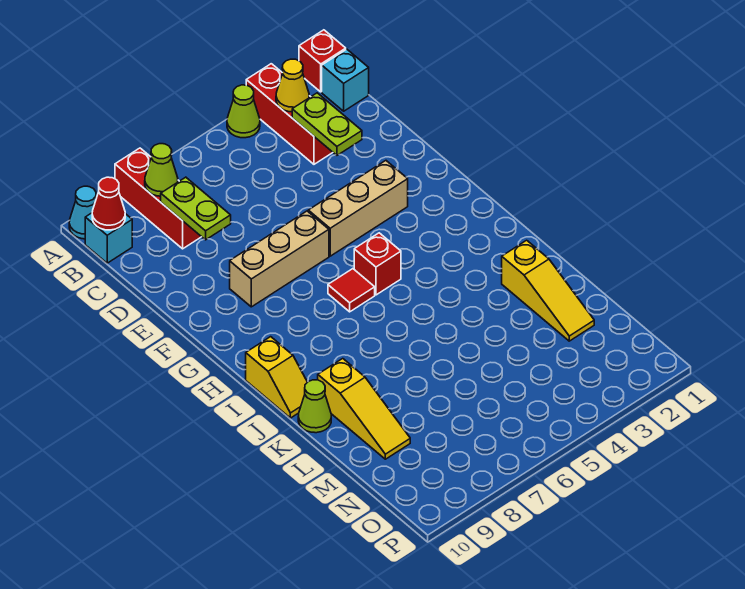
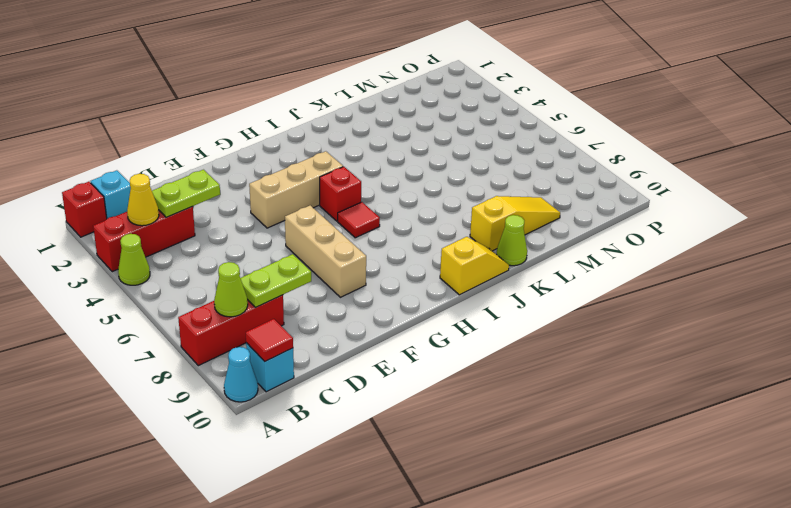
red 1x1 cone [92,177,125,230] -> red 1x1 tile [246,319,293,361]
tan 1x3 brick [308,161,408,256] -> tan 1x3 brick turned to [249,151,343,228]
yellow 1x3 slope [502,240,594,341] -> none

